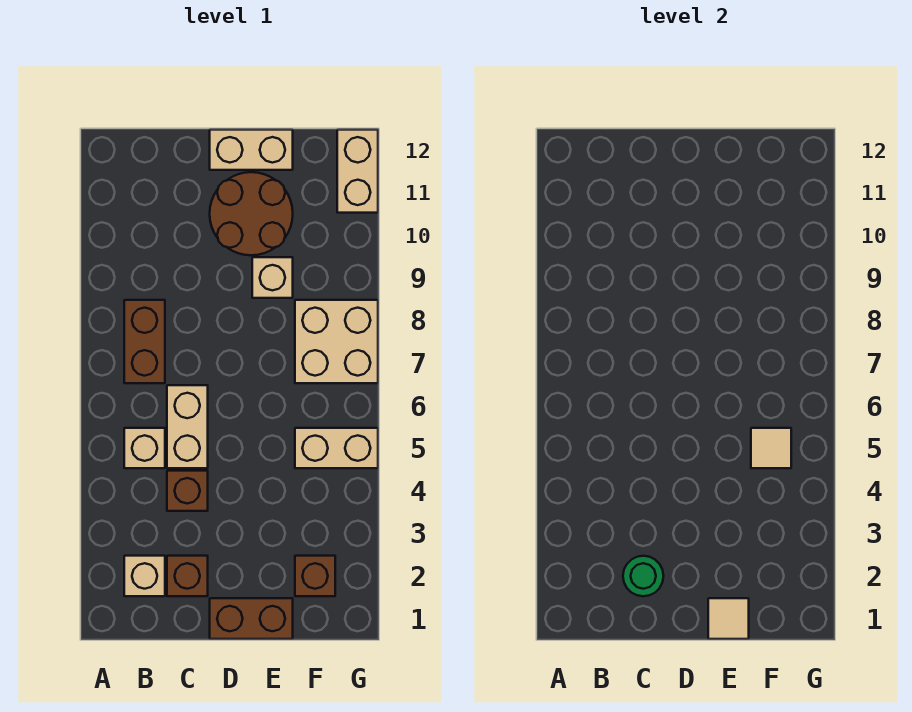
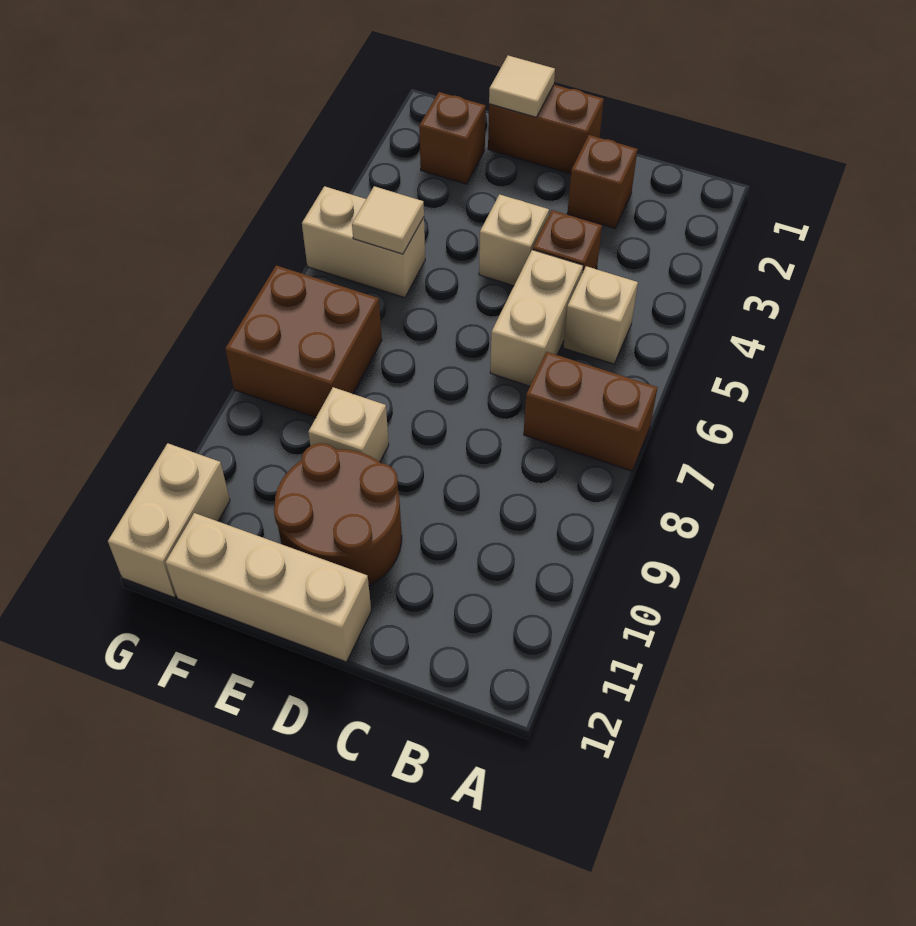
tan 1x1 brick [124,556,165,596] -> tan 1x1 brick moved to [479,194,549,286]
brown 1x2 brick [124,300,165,383] -> brown 1x2 brick turned to [524,352,658,471]
green 1x1 round brick [623,556,663,596] -> none
tan 1x2 brick [210,130,293,170] -> tan 1x3 brick [166,513,371,662]
tan 2x2 brick [295,300,378,383] -> brown 2x2 brick [225,265,382,418]

